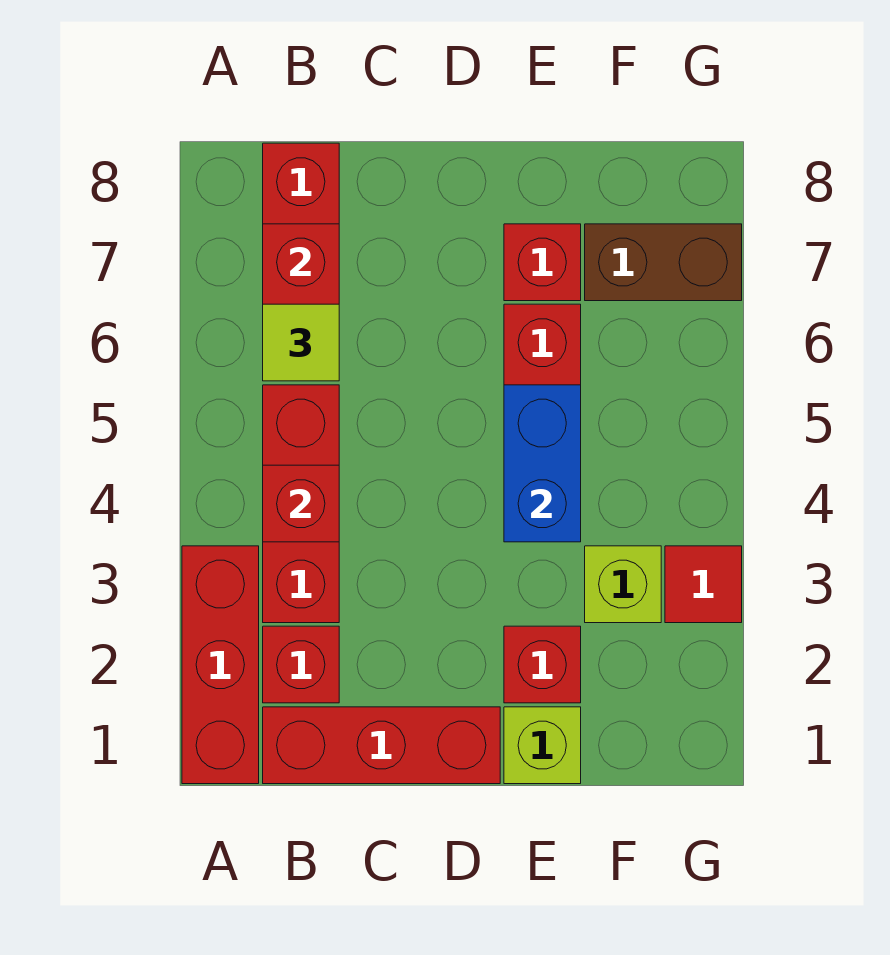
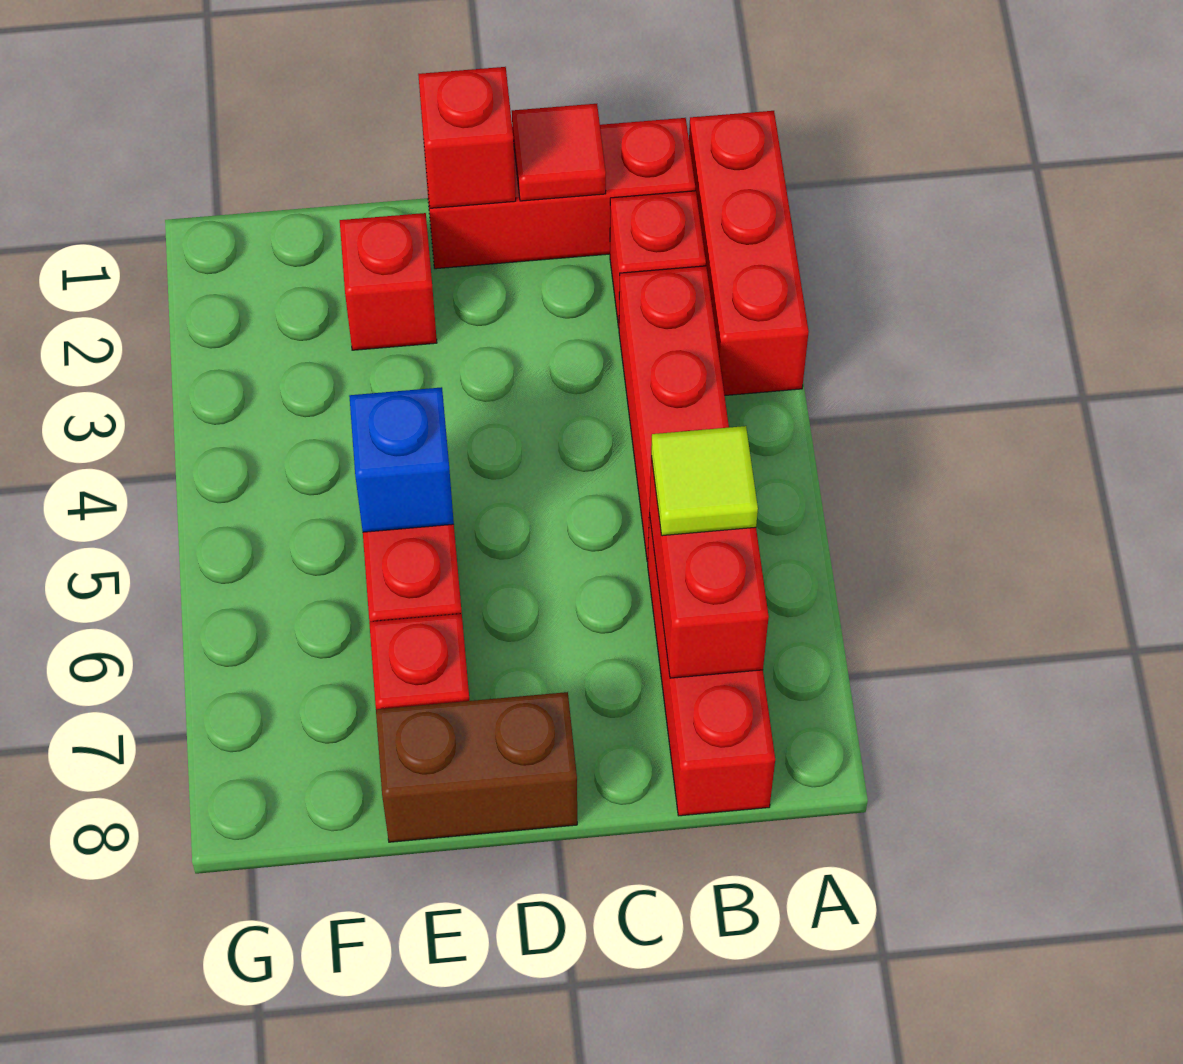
red 1x1 brick [263,465,339,542] -> red 1x1 brick moved to [418,67,516,208]
lime 1x1 brick [504,707,581,784] -> none
blue 1x2 brick [504,385,581,542] -> blue 1x1 brick [349,387,454,532]
lime 1x1 brick [585,546,661,623] -> none
brown 1x2 brick [585,224,742,301] -> brown 1x2 brick moved to [376,692,577,842]
red 1x1 tile [665,546,742,623] -> red 1x1 tile moved to [512,104,606,201]

